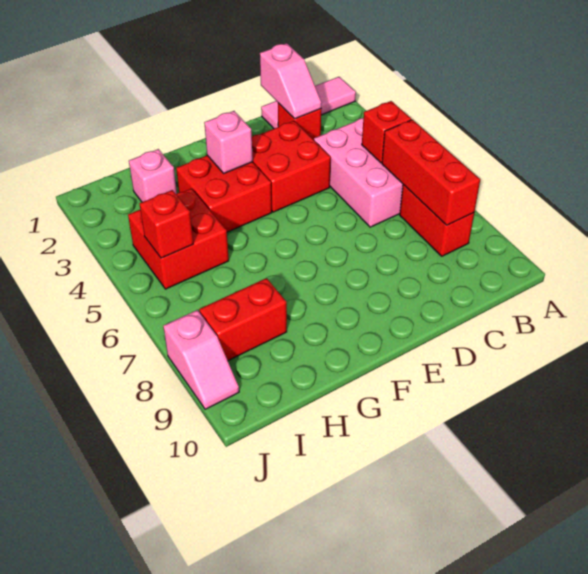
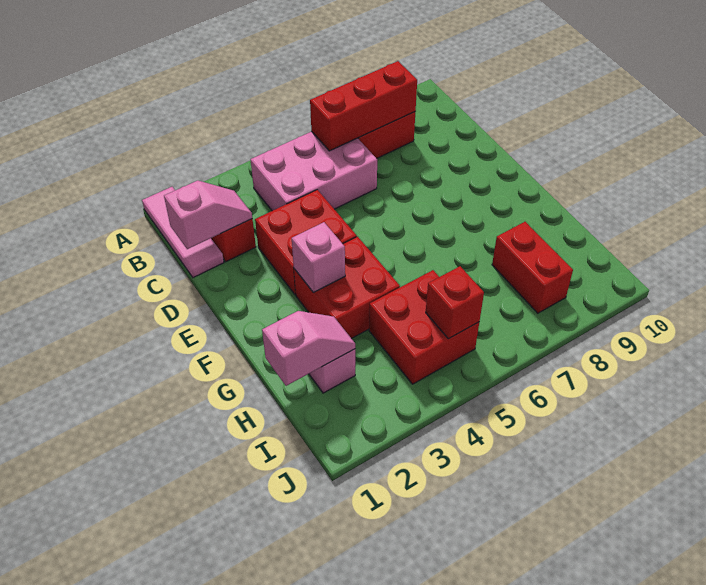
red 1x1 brick [362,101,411,163] -> none
pink 1x2 slope [163,310,239,409] -> pink 1x2 slope moved to [262,311,355,386]

